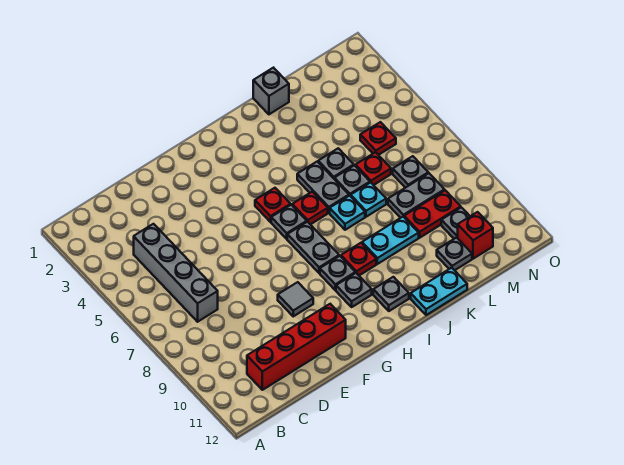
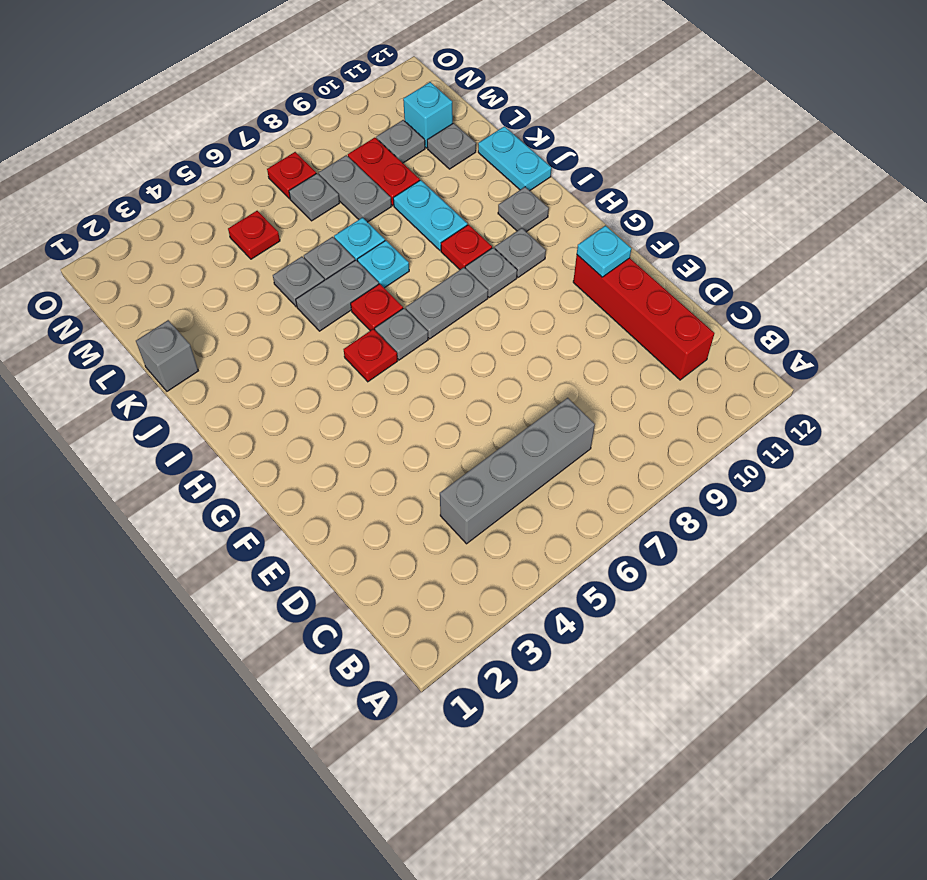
grey 1x1 tile [278,282,313,316] -> none
none -> cyan 1x1 plate [577,226,631,277]
red 1x1 plate [356,152,391,185] -> red 1x1 plate moved to [267,152,316,199]
red 1x1 brick [458,212,493,259] -> cyan 1x1 brick [403,82,453,148]

